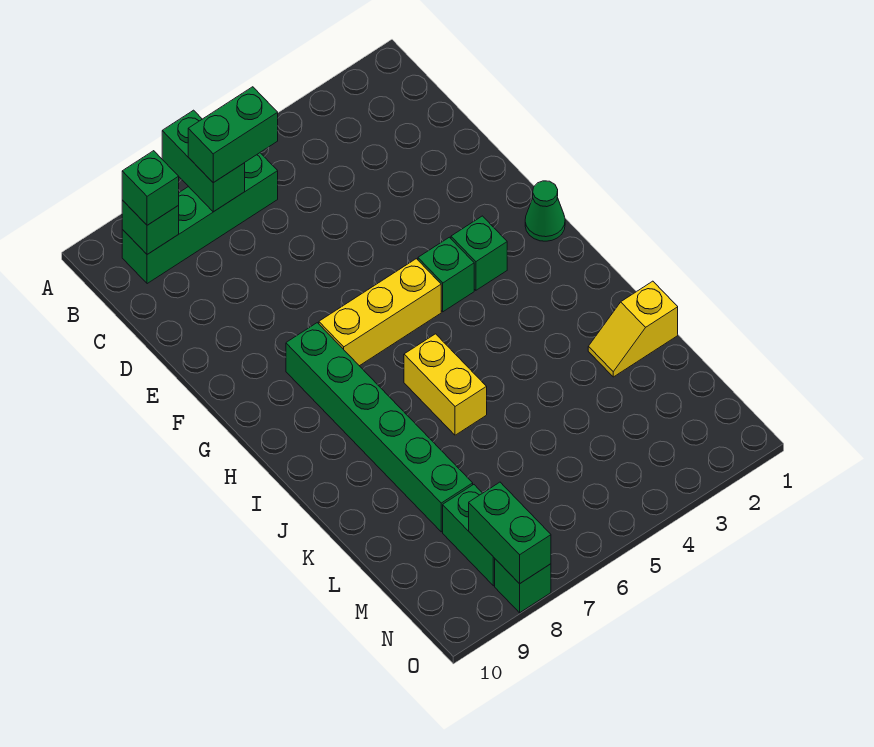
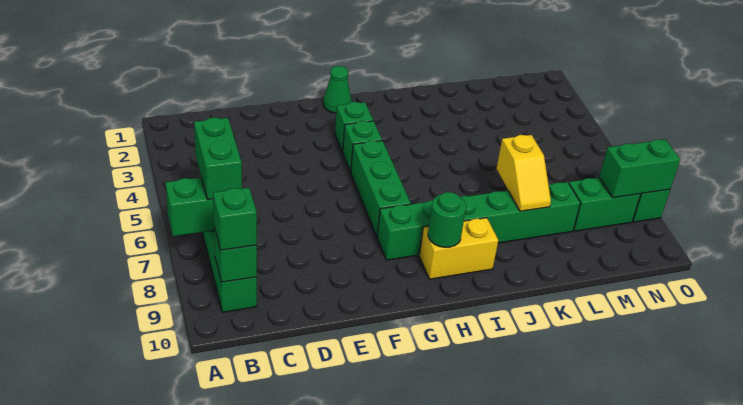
yellow 1x3 brick [319,259,441,366] -> green 1x3 brick [351,141,411,236]
none -> green 1x1 round brick [428,192,466,247]
yellow 1x2 brick [404,334,487,435] -> yellow 1x2 brick moved to [419,218,498,279]
yellow 1x2 slope [588,281,678,377] -> yellow 1x2 slope moved to [496,135,551,211]

